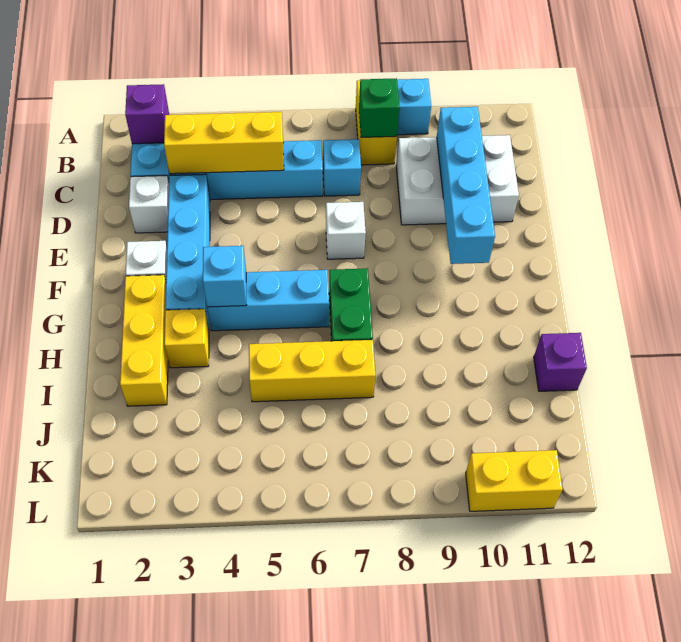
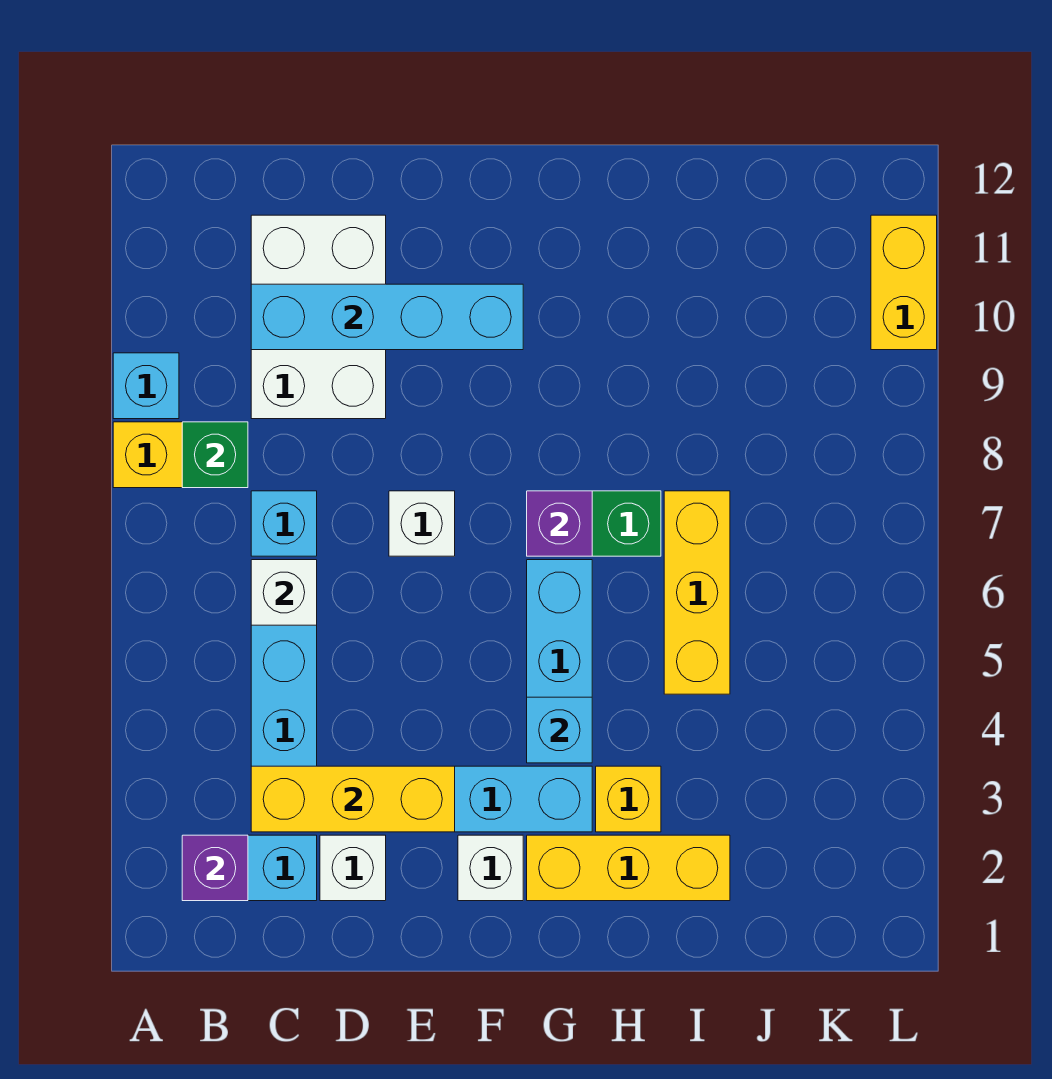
yellow 1x3 brick [164,112,284,174] -> yellow 1x3 brick turned to [251,766,455,832]
none -> white 1x1 brick [251,560,317,625]
purple 1x1 brick [534,333,587,391] -> purple 1x1 brick moved to [527,491,592,556]

